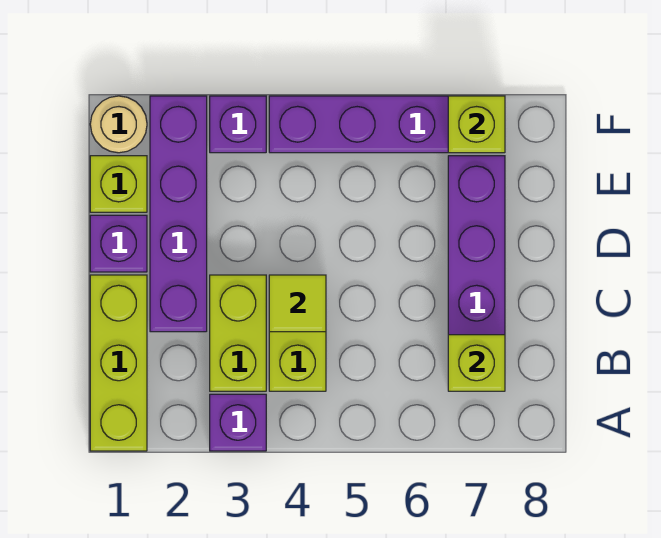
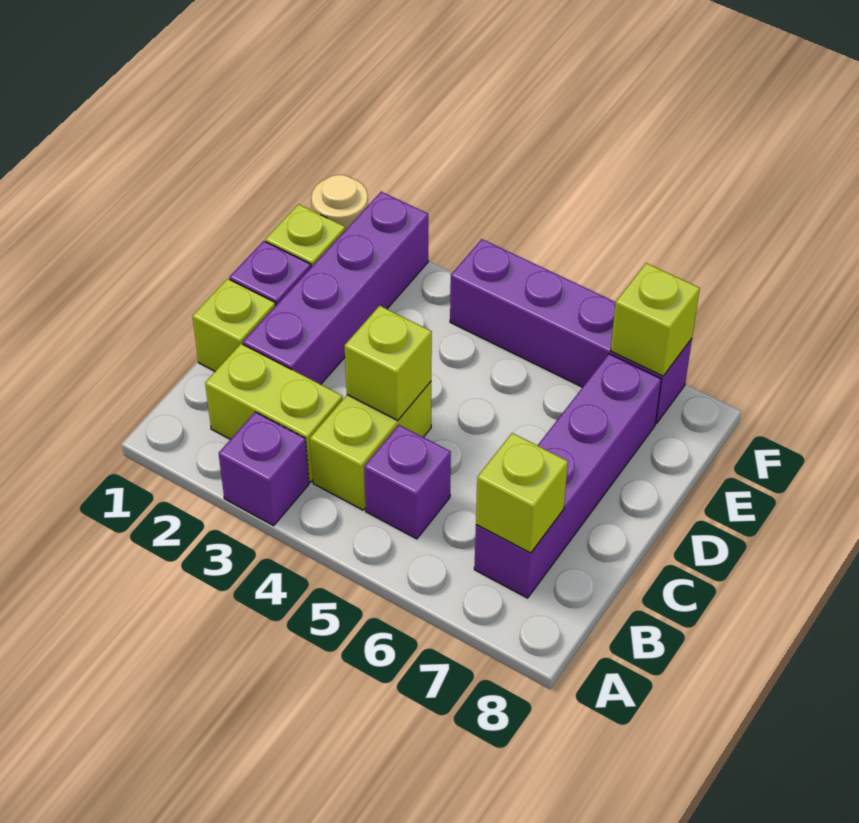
lime 1x3 brick [90,275,147,451] -> lime 1x1 brick [192,279,275,371]
lime 1x2 brick [210,275,266,391] -> lime 1x2 brick turned to [205,344,343,482]
lime 1x1 tile [269,275,326,332] -> lime 1x1 brick [345,306,432,421]
purple 1x1 brick [210,96,266,153] -> purple 1x1 brick moved to [364,425,451,539]

